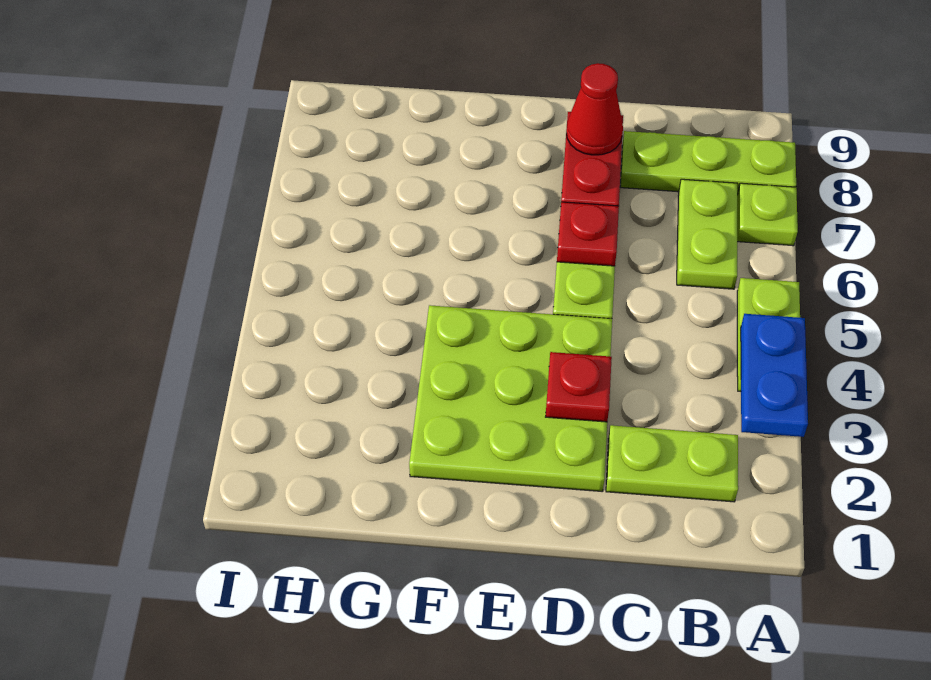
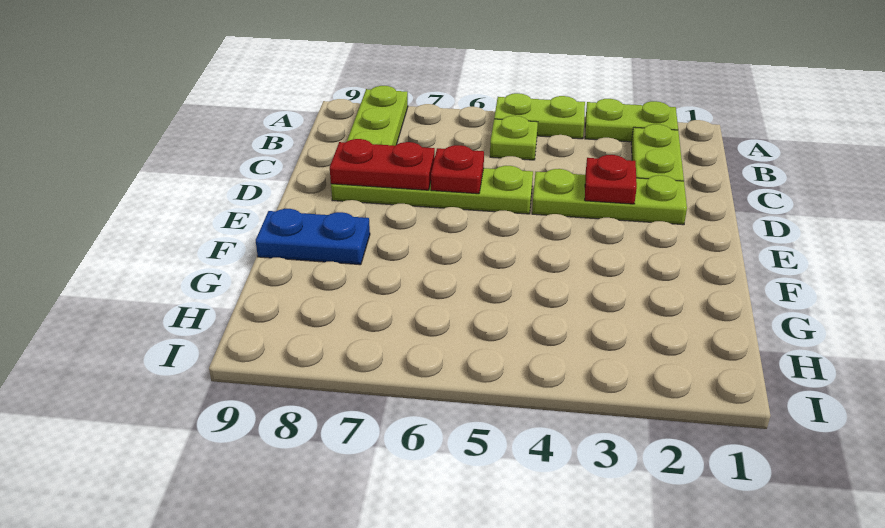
blue 1x2 plate [741,314,808,437] -> blue 1x2 plate moved to [256,209,370,265]
lime 1x1 plate [737,183,798,246] -> lime 1x1 plate moved to [490,116,538,160]
lime 1x2 plate [677,179,737,289] -> lime 1x2 plate moved to [585,99,678,142]
lime 3x3 plate [409,305,612,492] -> lime 1x3 plate [532,169,687,225]
red 1x1 cone [566,63,623,155] -> none

